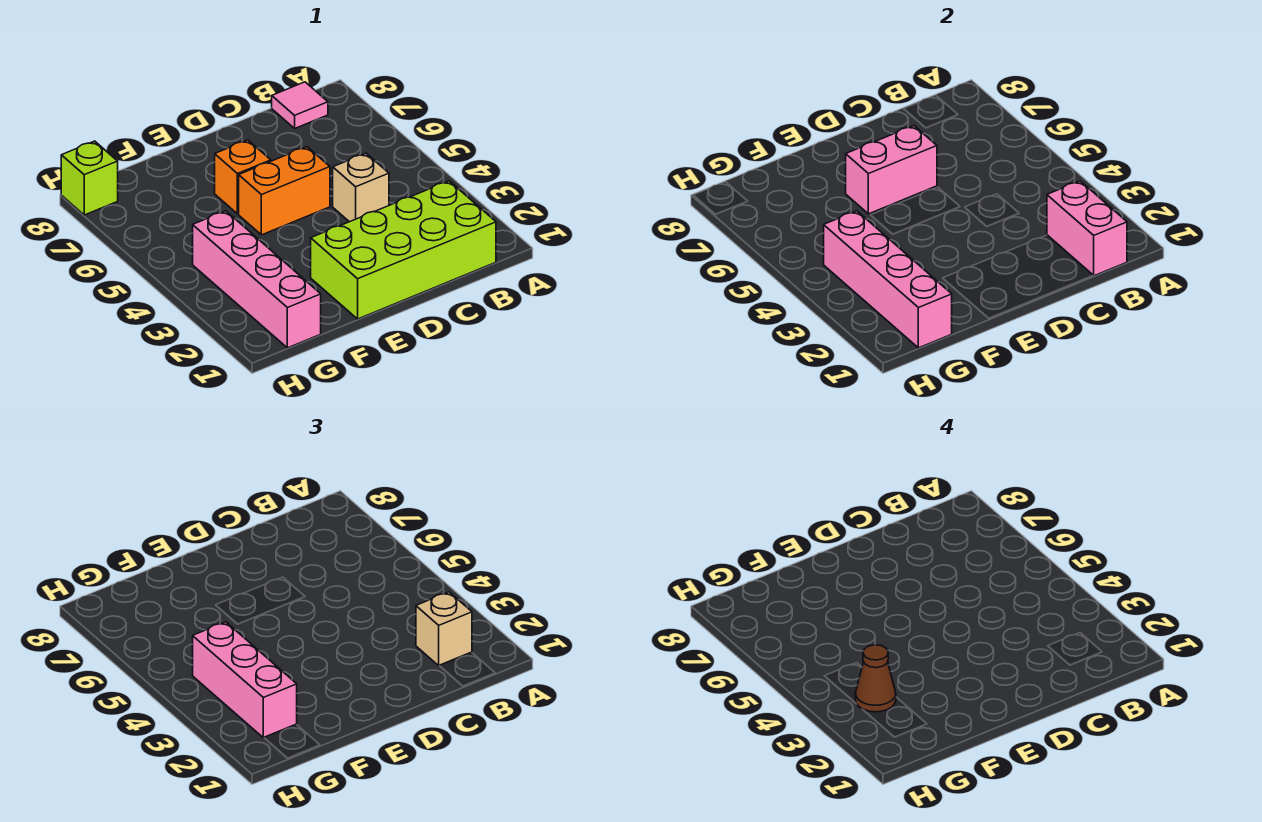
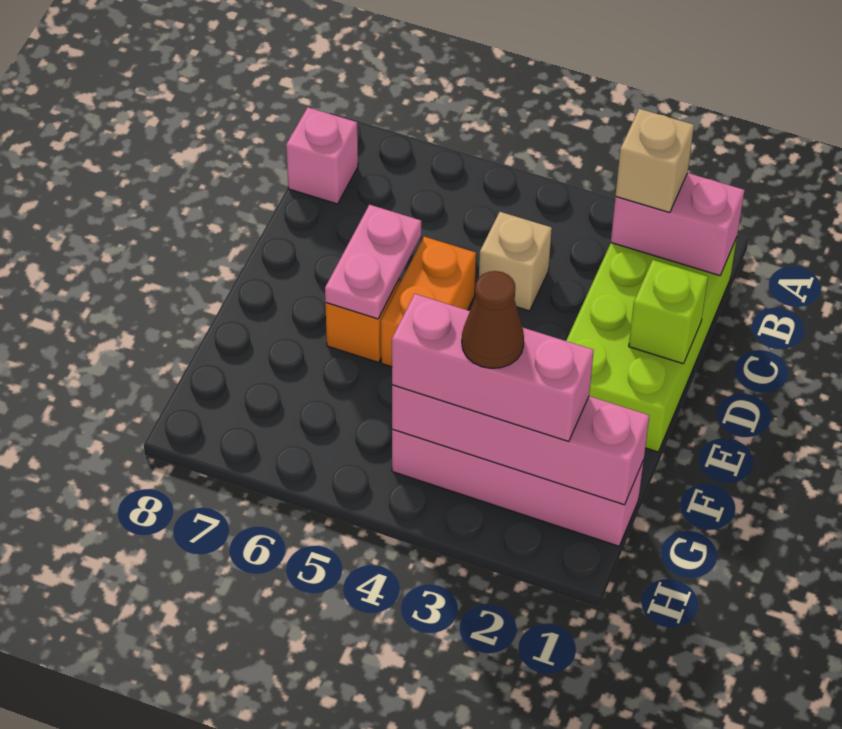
pink 1x1 tile [272,82,328,128] -> pink 1x1 brick [286,107,358,204]
pink 1x2 brick [846,126,937,214] -> pink 1x2 plate [325,205,421,319]
lime 1x1 brick [61,141,118,215] -> lime 1x1 brick moved to [629,260,708,364]

